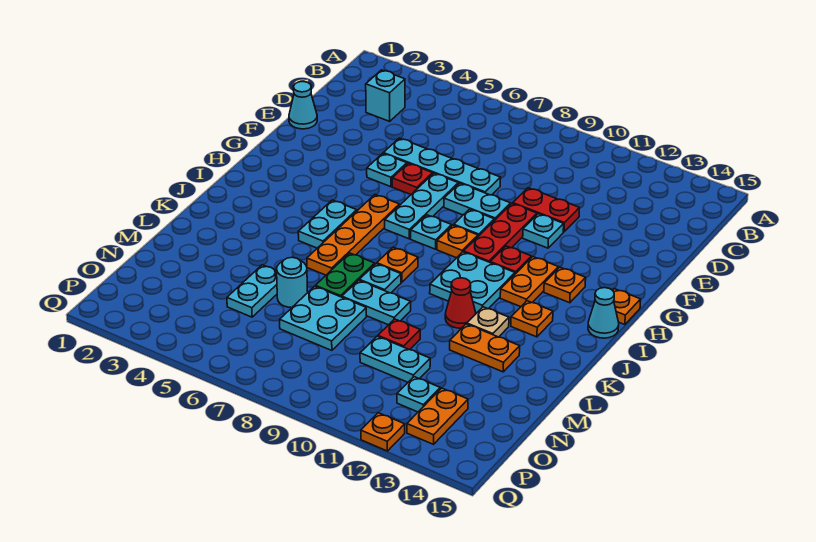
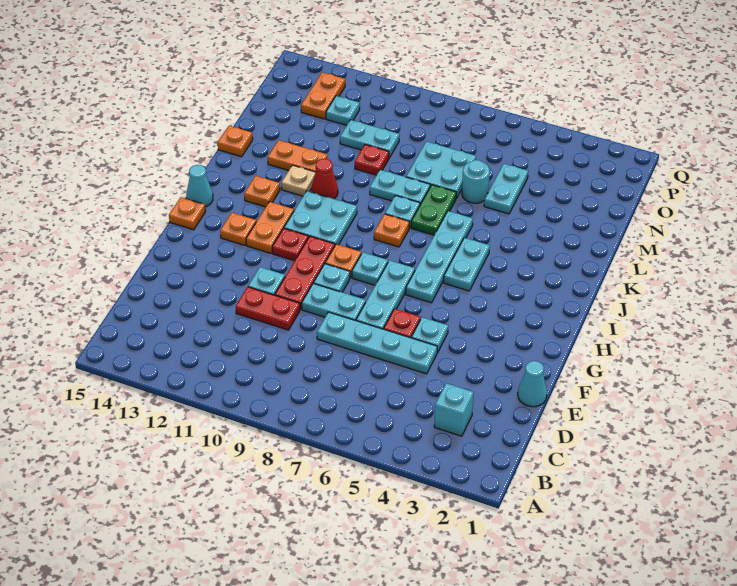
orange 1x4 plate [307,195,399,275] -> cyan 1x4 plate [406,211,473,303]
orange 1x1 plate [361,413,405,451] -> orange 1x1 plate moved to [218,126,253,157]

